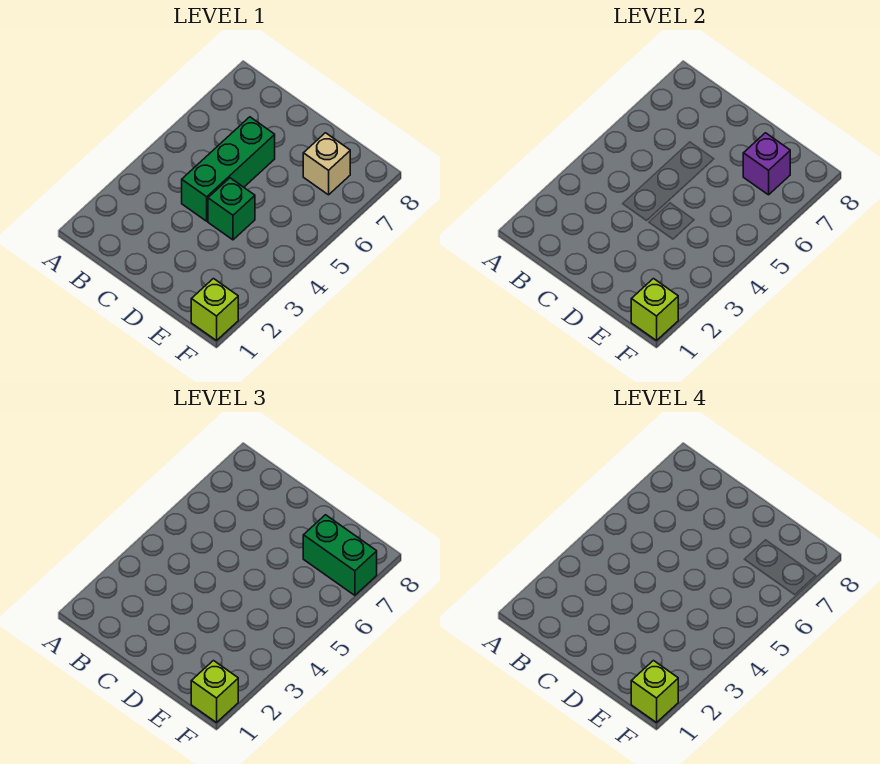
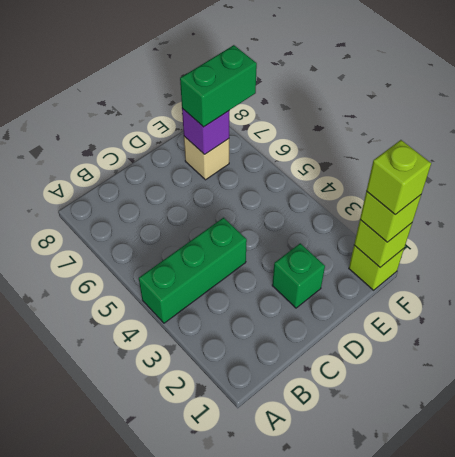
green 1x3 brick [182,117,275,221] -> green 1x3 brick turned to [139,218,247,323]
green 1x1 brick [208,178,255,240] -> green 1x1 brick moved to [272,243,325,308]

